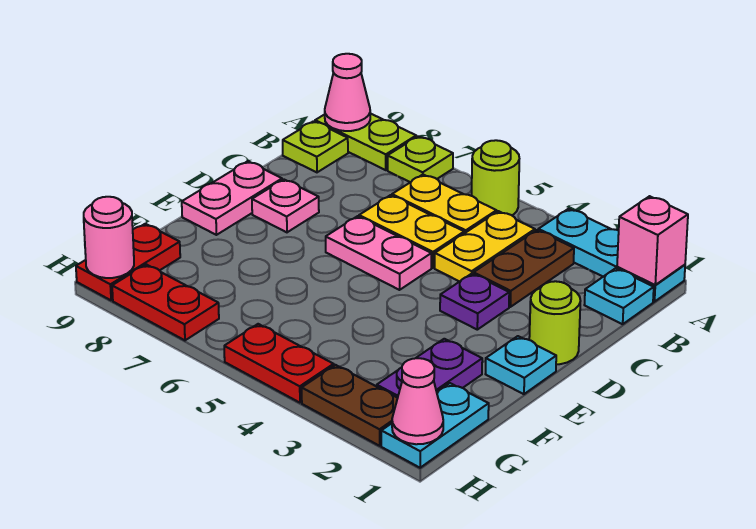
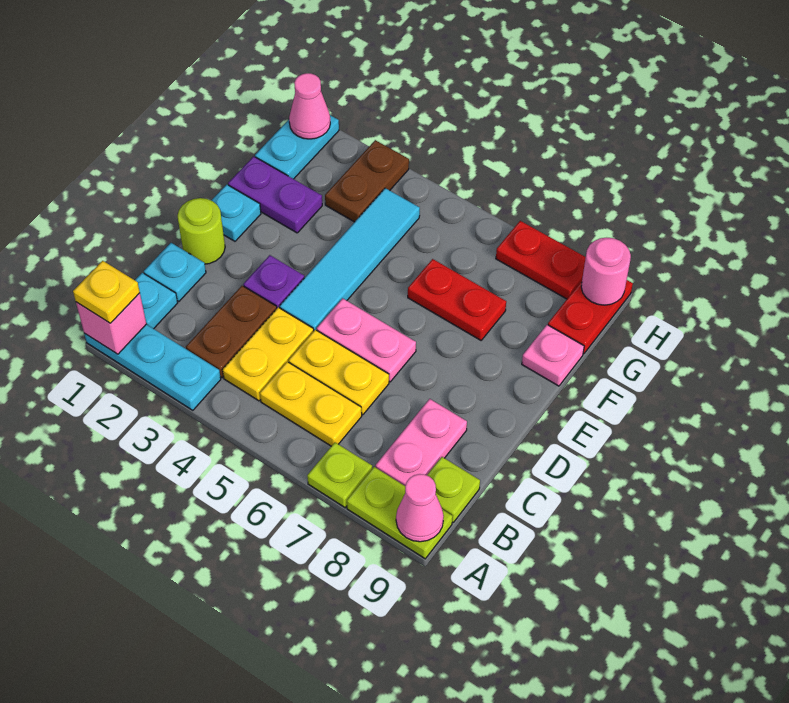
none -> yellow 1x1 plate [73,261,140,323]
lime 1x1 round brick [472,140,519,215] -> none
none -> cyan 1x1 plate [144,243,206,301]
none -> cyan 1x4 tile [280,188,420,330]
pink 1x1 plate [252,179,319,232] -> pink 1x1 plate moved to [522,325,584,386]
pink 1x2 plate [182,161,282,235] -> pink 1x2 plate moved to [375,399,467,486]
purple 1x2 plate [377,339,482,398] -> purple 1x2 plate turned to [228,156,322,233]
brown 1x2 plate [302,365,398,446] -> brown 1x2 plate turned to [325,140,409,222]
red 1x2 plate [224,324,334,403] -> red 1x2 plate moved to [408,259,506,340]

